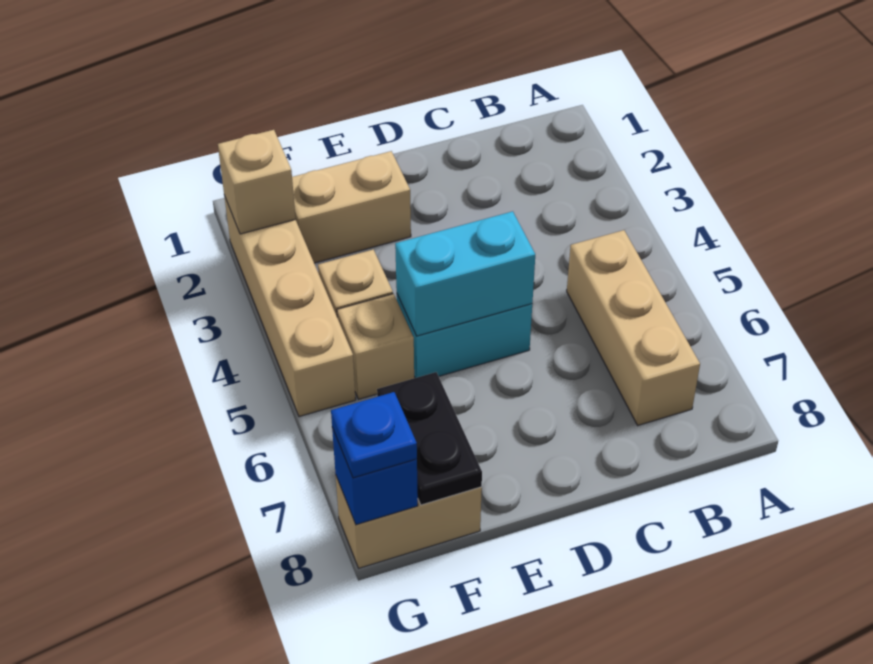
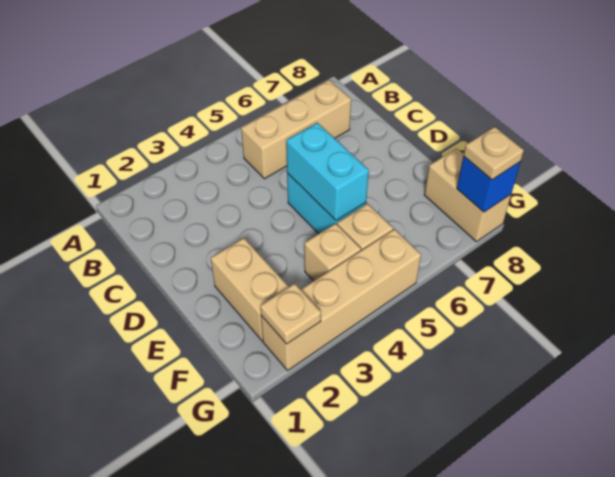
black 1x2 plate [377,372,482,505] -> none
tan 1x1 brick [218,130,296,234] -> tan 1x1 plate [260,284,321,344]
blue 1x1 plate [331,392,417,478] -> tan 1x1 plate [463,127,524,180]

